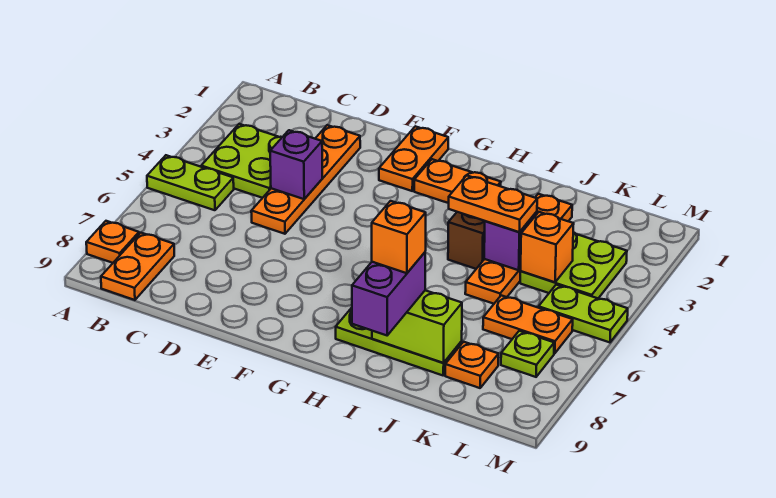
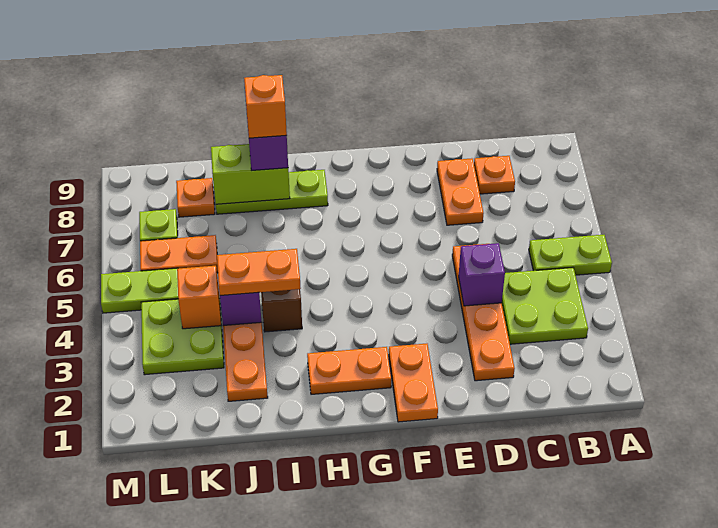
orange 1x1 plate [86,221,139,263] -> orange 1x1 plate moved to [474,156,515,194]
orange 1x2 plate [101,233,174,300] -> orange 1x2 plate moved to [437,158,484,225]

